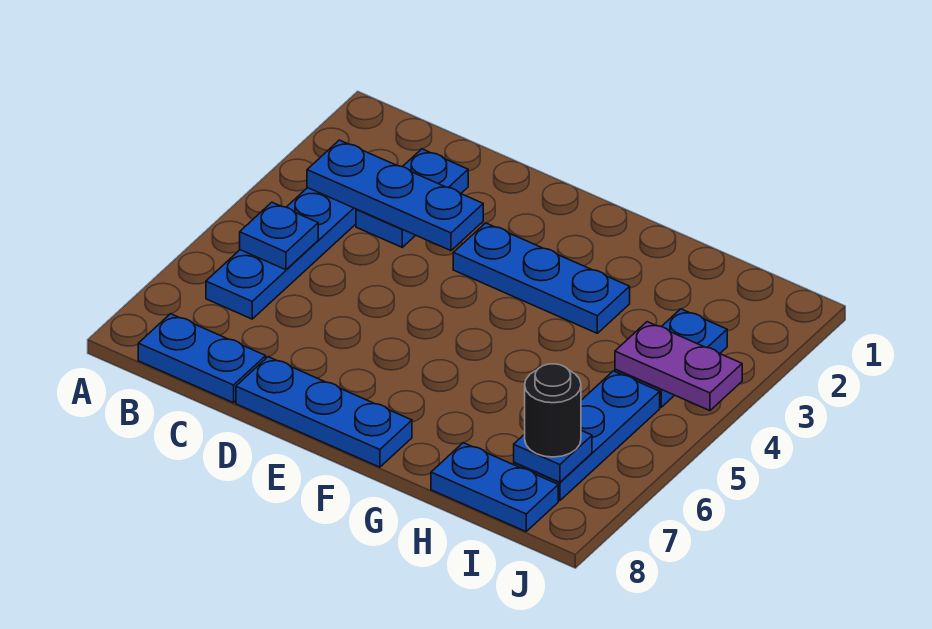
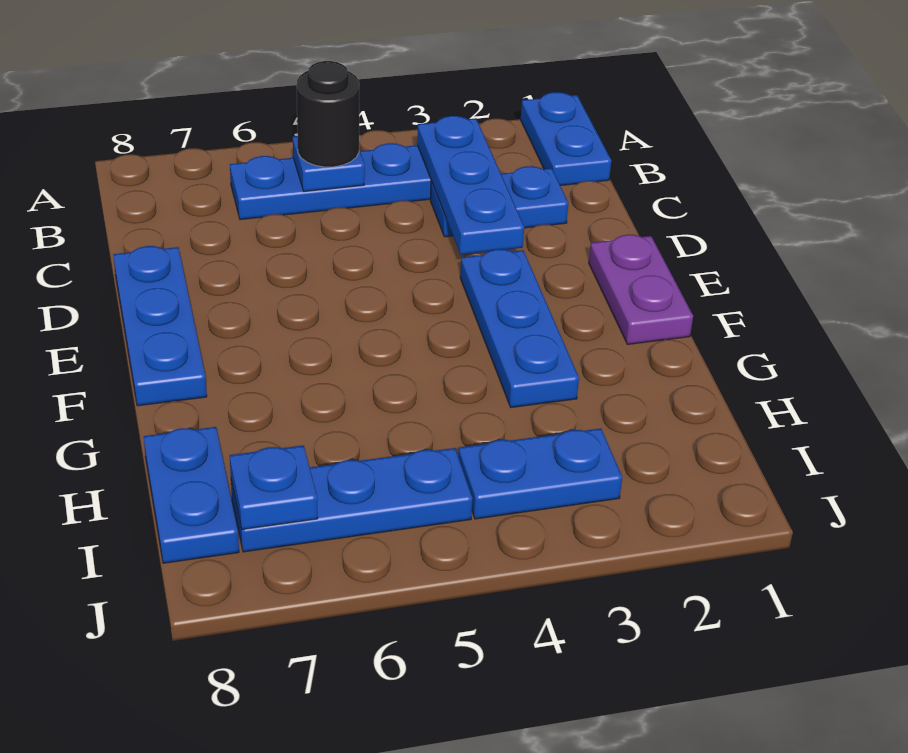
blue 1x2 plate [138,314,266,403] -> blue 1x2 plate moved to [521,92,611,186]
purple 1x2 plate [615,322,742,411] -> purple 1x2 plate moved to [589,235,693,344]
black 1x1 round brick [525,364,581,457] -> black 1x1 round brick moved to [297,61,359,167]

